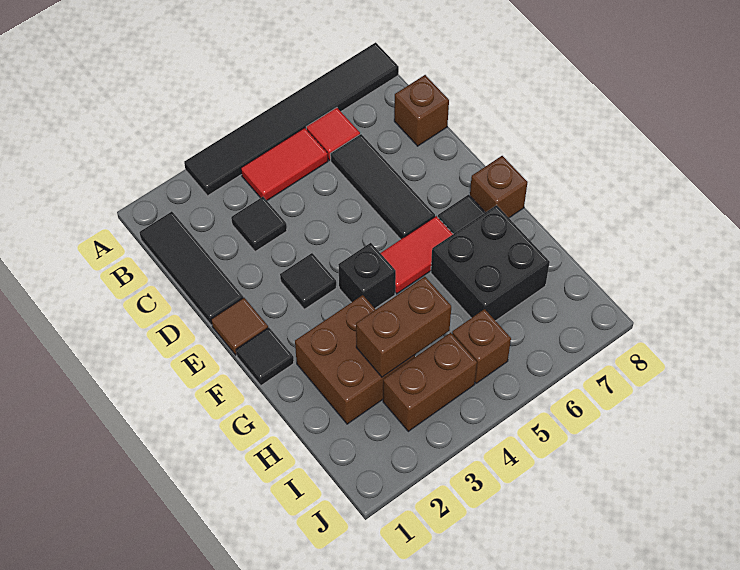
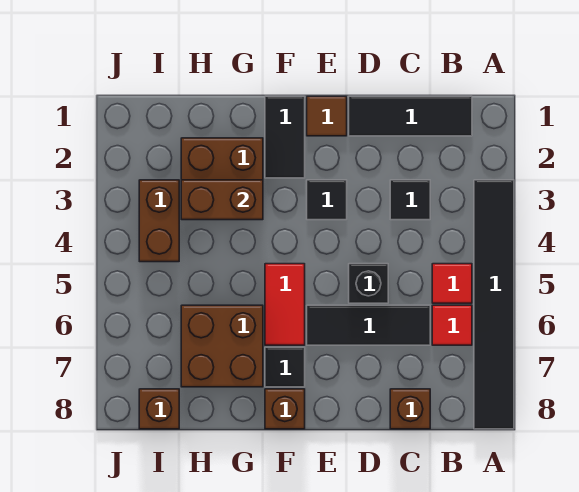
red 1x2 tile [241,128,328,200] -> red 1x1 tile [432,264,472,303]
black 1x1 tile [236,328,294,386] -> black 1x2 tile [265,96,305,178]
black 1x1 brick [338,243,396,308] -> black 1x1 brick moved to [349,264,388,303]
black 2x2 brick [431,205,550,321] -> brown 2x2 brick [181,305,263,387]
brown 1x2 brick [356,277,451,377] -> brown 1x2 brick turned to [181,180,263,220]
brown 1x1 brick [452,309,511,383] -> brown 1x1 brick moved to [139,389,179,429]

